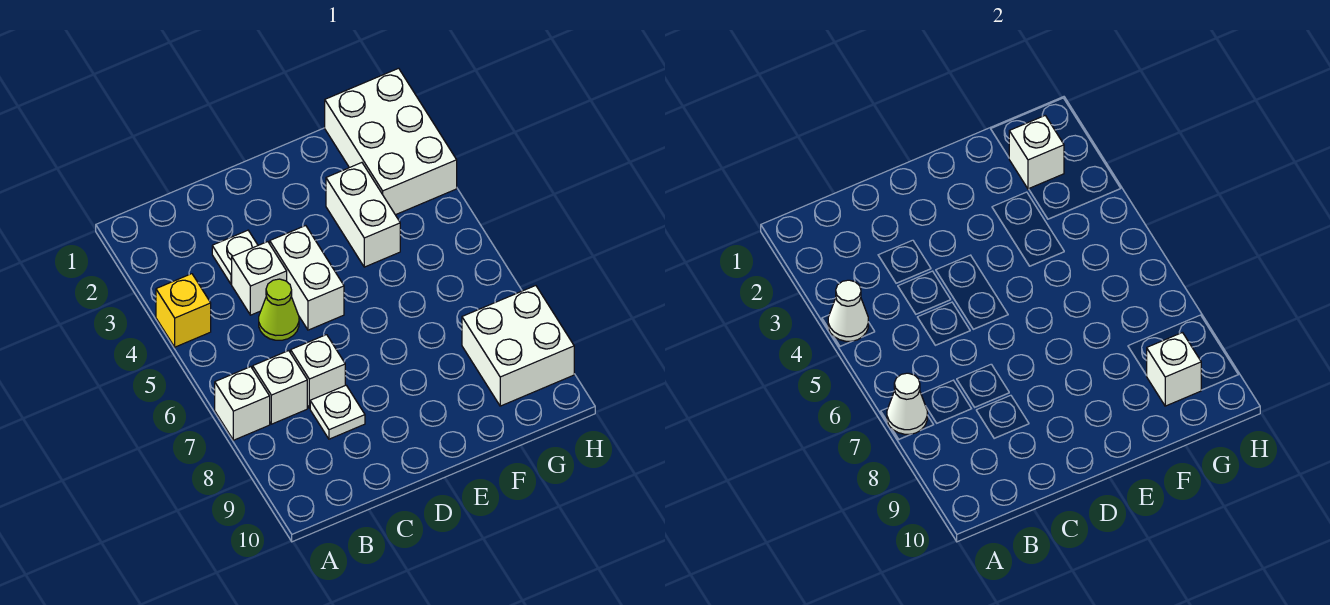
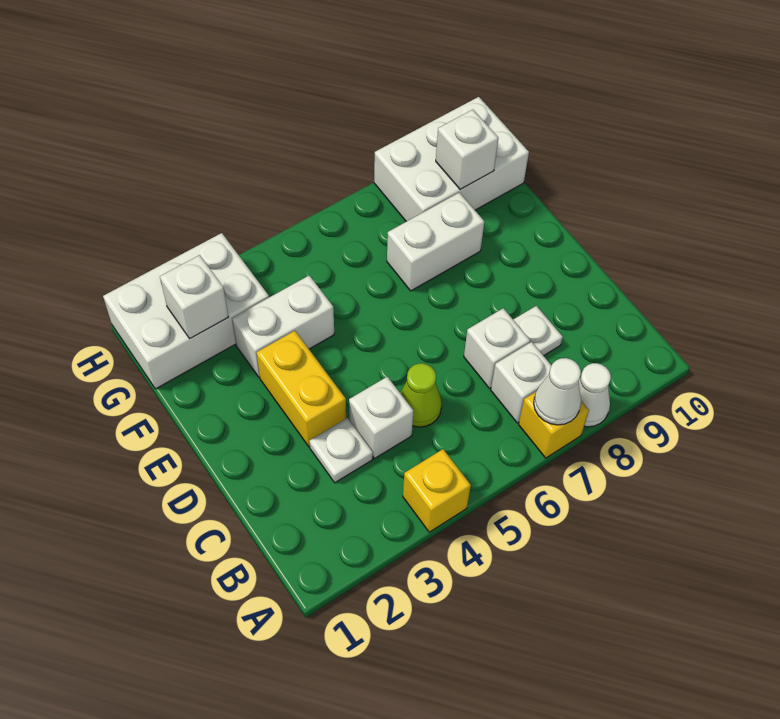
white 1x1 cone [828,280,868,341] -> white 1x1 cone moved to [578,363,611,427]
white 1x1 brick [215,367,270,440] -> yellow 1x1 brick [519,392,589,458]
none -> yellow 1x2 brick [257,331,346,446]
white 1x2 brick [270,226,344,330] -> white 1x2 brick moved to [387,192,484,291]
white 2x2 brick [462,286,574,406] -> white 2x3 brick [374,97,529,222]

